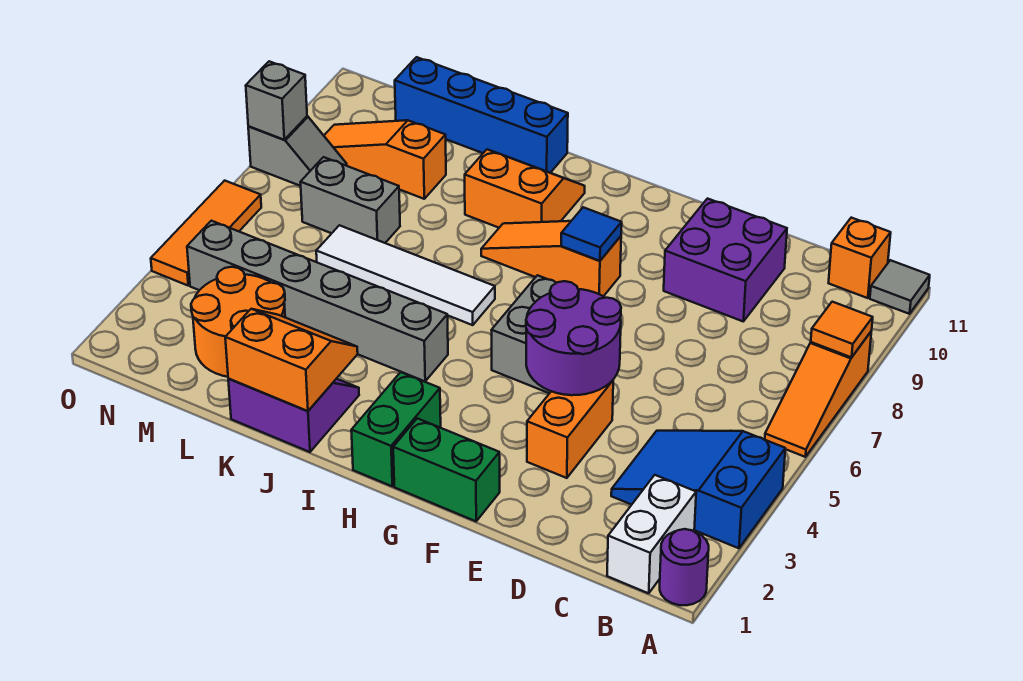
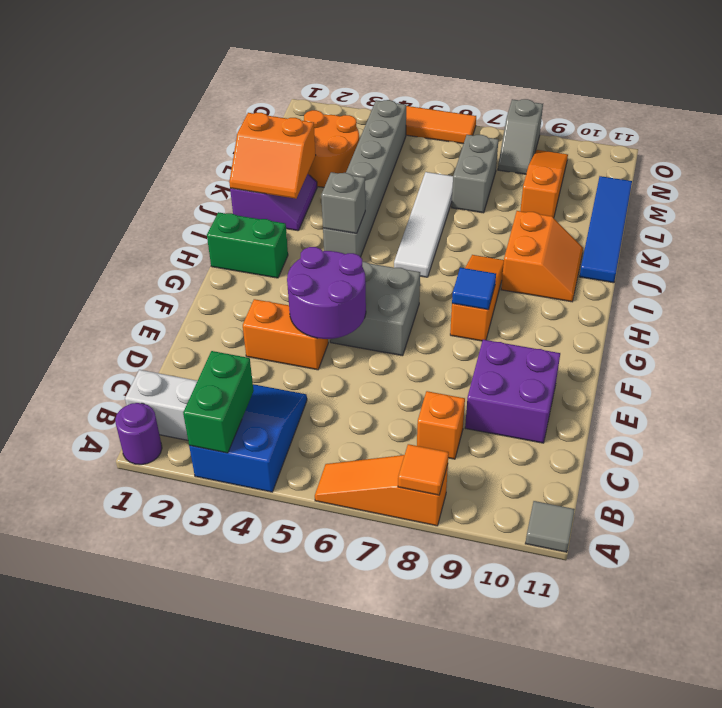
orange 1x1 brick [829,218,891,298] -> orange 1x1 brick moved to [417,391,465,459]
green 1x2 brick [393,418,500,521] -> green 1x2 brick moved to [183,351,254,453]
orange 2x2 slope [225,309,358,411] -> orange 2x2 slope turned to [229,113,316,199]
blue 1x4 brick [395,57,568,173] -> blue 1x4 tile [580,176,632,283]
grey 1x1 brick [246,61,307,140] -> grey 1x1 brick moved to [321,172,365,233]

